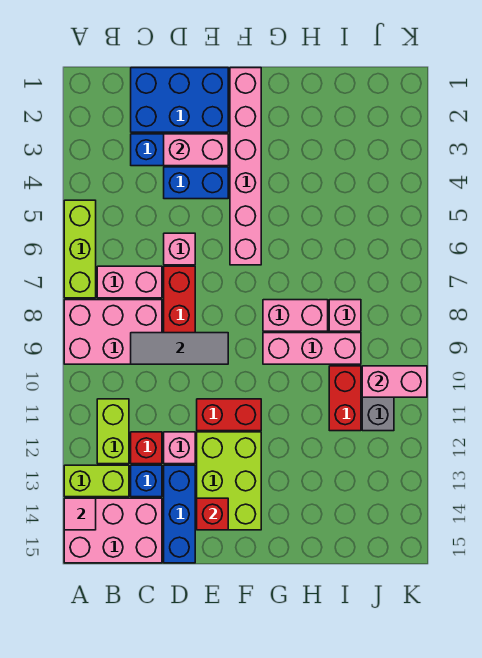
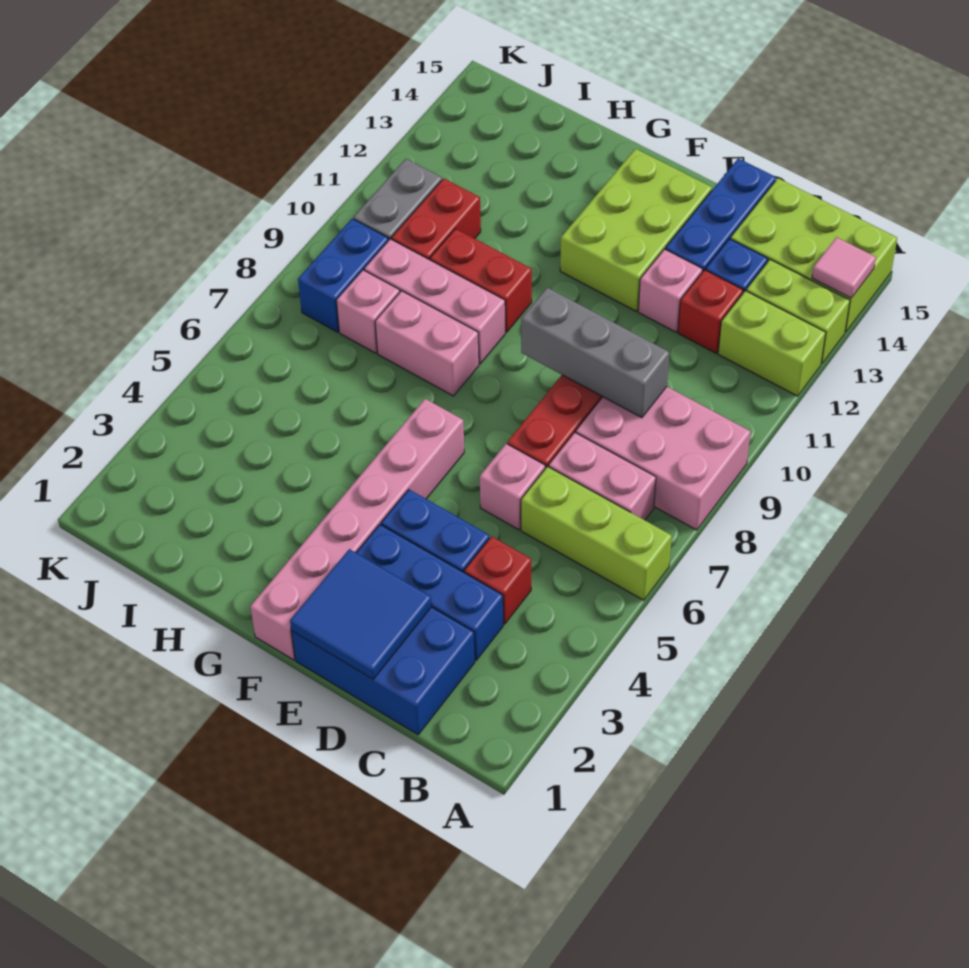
lime 1x3 brick [64,200,96,298] -> lime 1x3 brick turned to [521,466,672,600]
pink 2x3 brick [64,498,162,563] -> lime 2x3 brick [730,178,897,332]
lime 1x2 brick [97,399,129,464] -> lime 1x2 brick turned to [718,291,826,396]
grey 1x3 tile [131,333,228,364] -> grey 1x3 brick [521,287,669,418]
none -> blue 2x2 tile [290,549,432,679]
pink 1x2 brick [164,134,228,166] -> none
red 1x2 brick [197,399,261,431] -> red 1x2 brick moved to [430,229,532,332]
red 1x1 brick [197,498,228,530] -> red 1x1 brick moved to [464,536,531,624]
none -> blue 1x2 brick [298,219,388,332]
pink 1x2 brick [362,366,427,397] -> none

